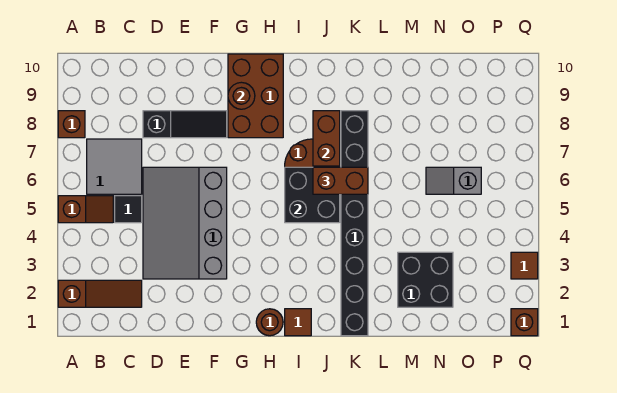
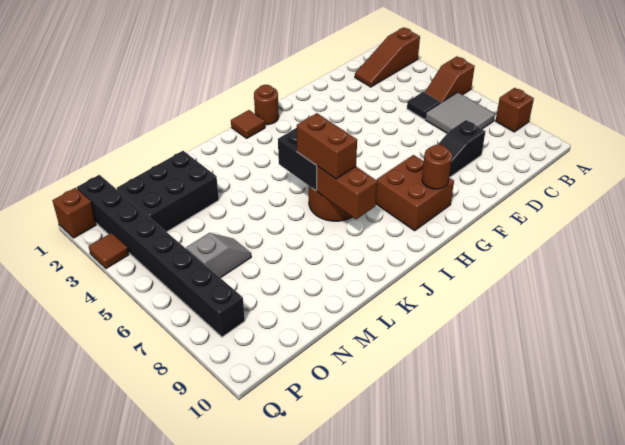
grey 3x4 slope [143,167,227,279] -> none
brown 2x3 brick [228,54,283,138] -> brown 2x2 brick [376,155,454,231]
brown 1x2 brick [313,167,368,194] -> brown 1x2 brick turned to [297,113,357,179]
black 1x8 brick [341,111,368,336] -> black 1x8 brick moved to [77,175,245,337]
black 2x2 brick [398,252,453,307] -> black 2x3 brick [117,151,219,232]

